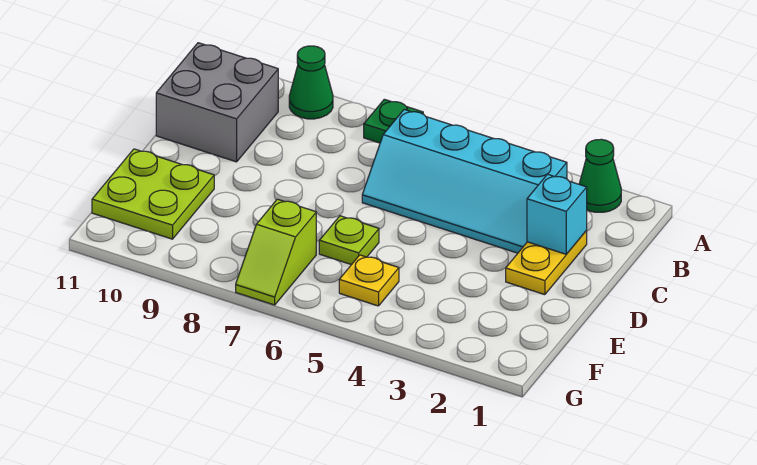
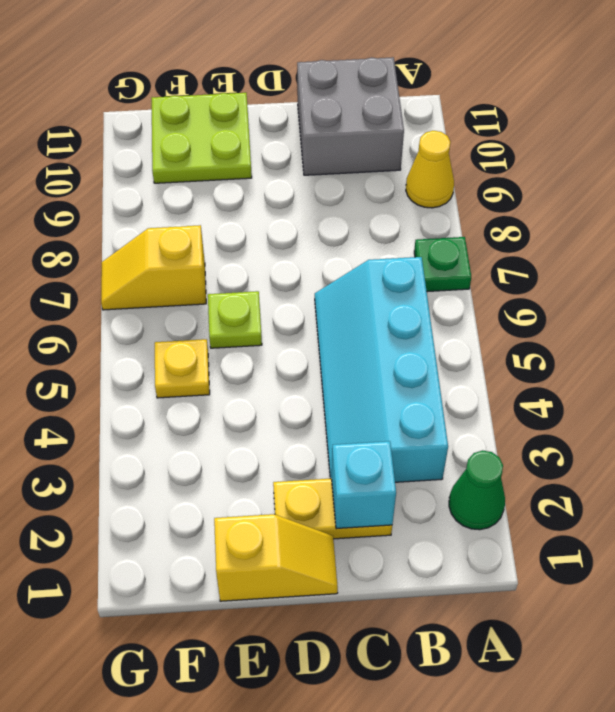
green 1x1 cone [289,46,333,119] -> yellow 1x1 cone [406,131,454,208]
none -> yellow 1x2 slope [214,514,338,601]
lime 1x2 slope [236,199,316,305] -> yellow 1x2 slope [101,225,206,310]

